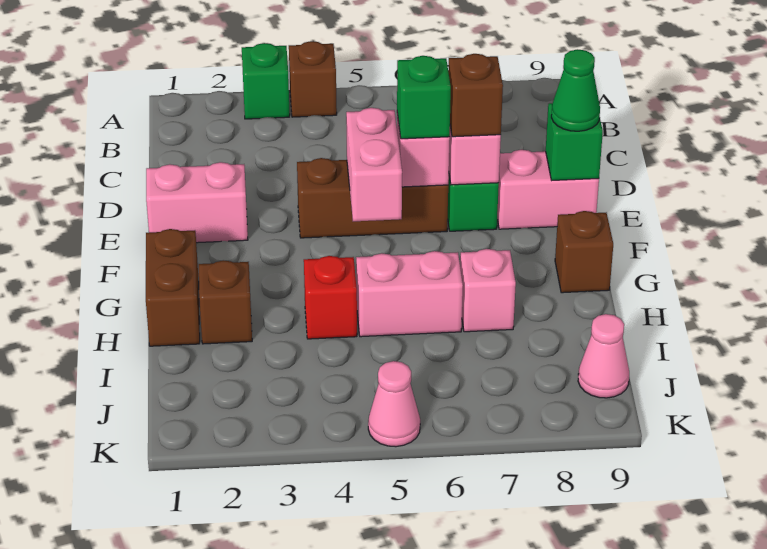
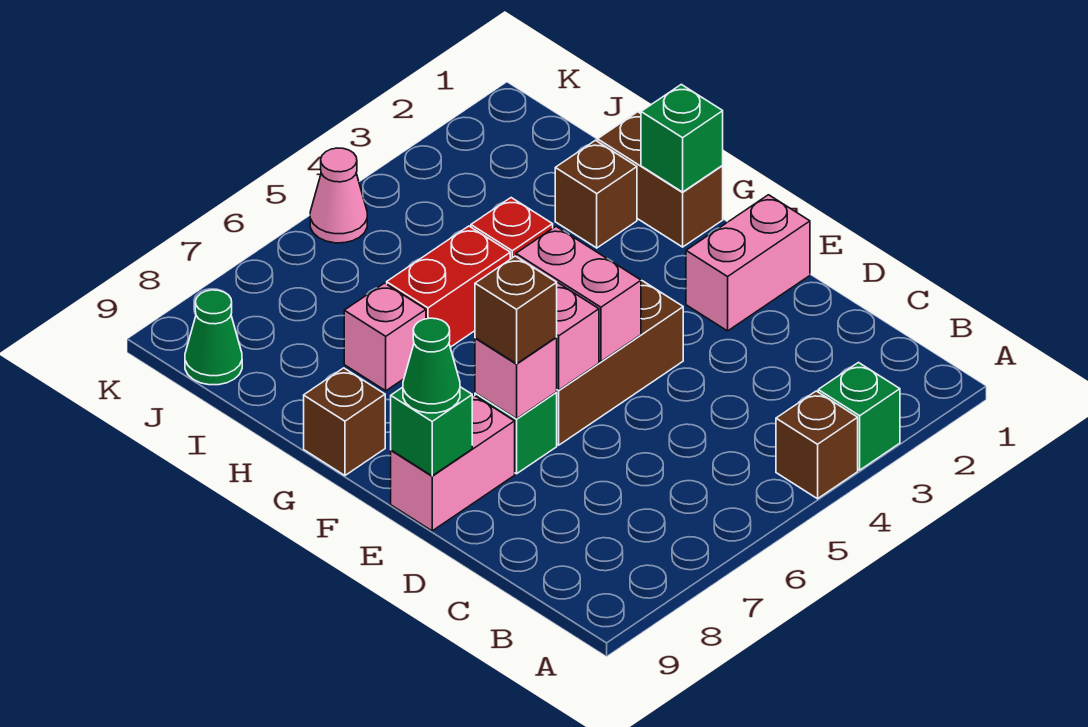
green 1x1 brick [397,56,451,139] -> green 1x1 brick moved to [641,84,723,192]
pink 1x2 brick [356,251,463,337] -> red 1x2 brick [387,226,510,347]
pink 1x1 cone [578,314,629,398] -> green 1x1 cone [185,290,242,385]

